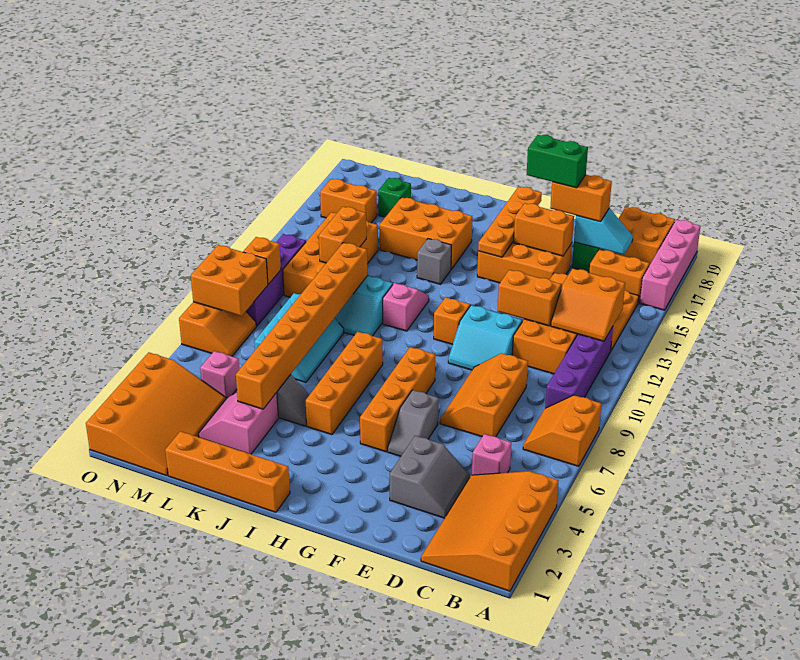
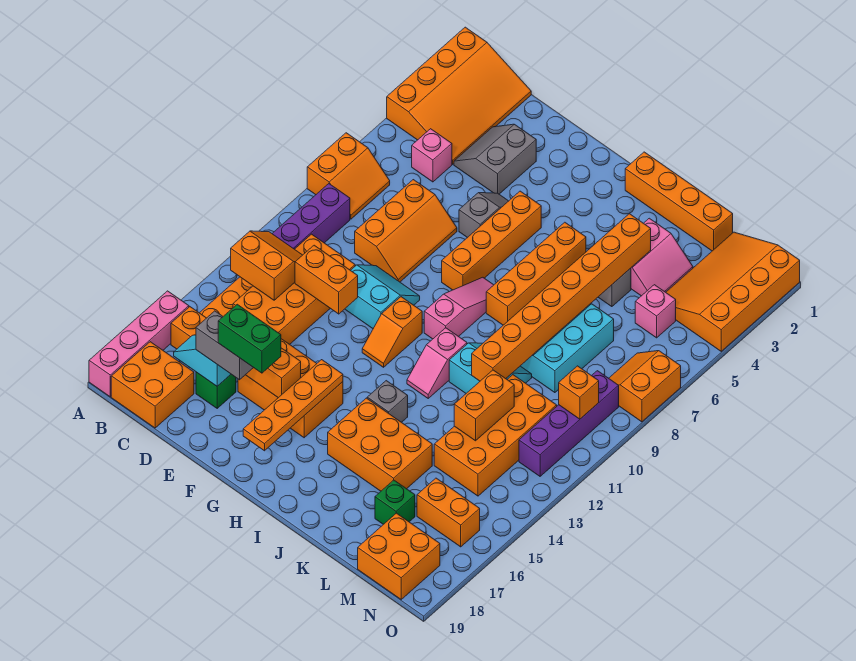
orange 1x2 brick [550,175,612,222] -> grey 1x2 brick [196,311,253,380]
none -> pink 1x3 slope [424,277,493,339]
orange 2x2 brick [191,245,268,316] -> orange 2x2 brick moved to [358,513,440,599]

